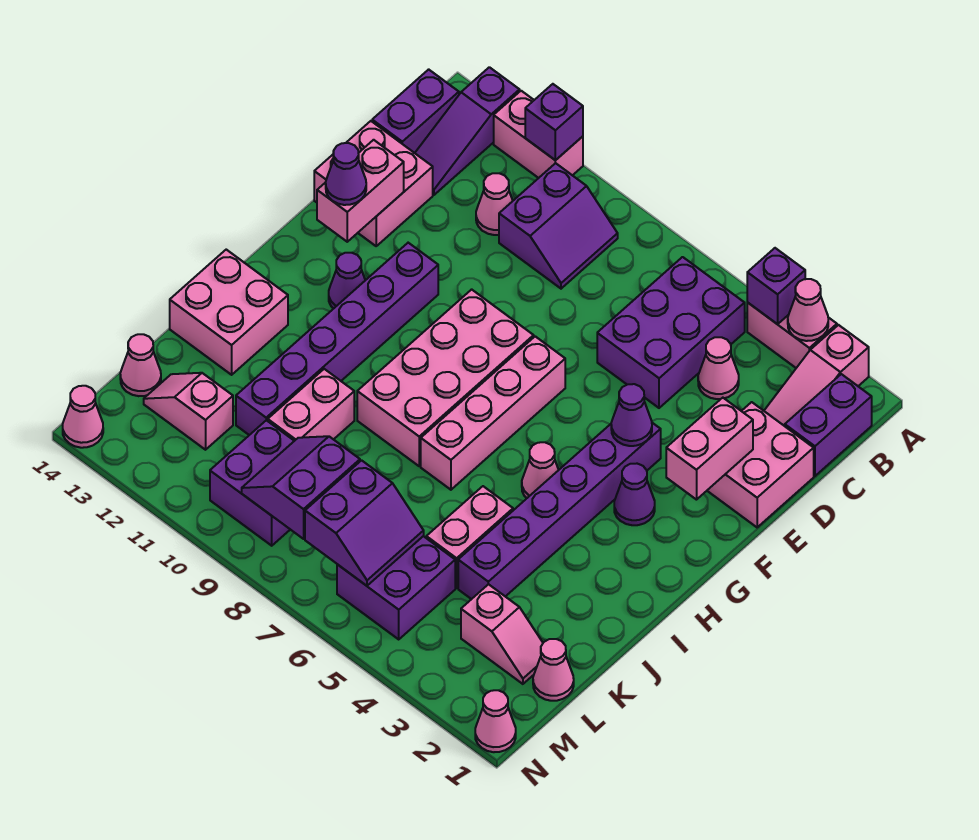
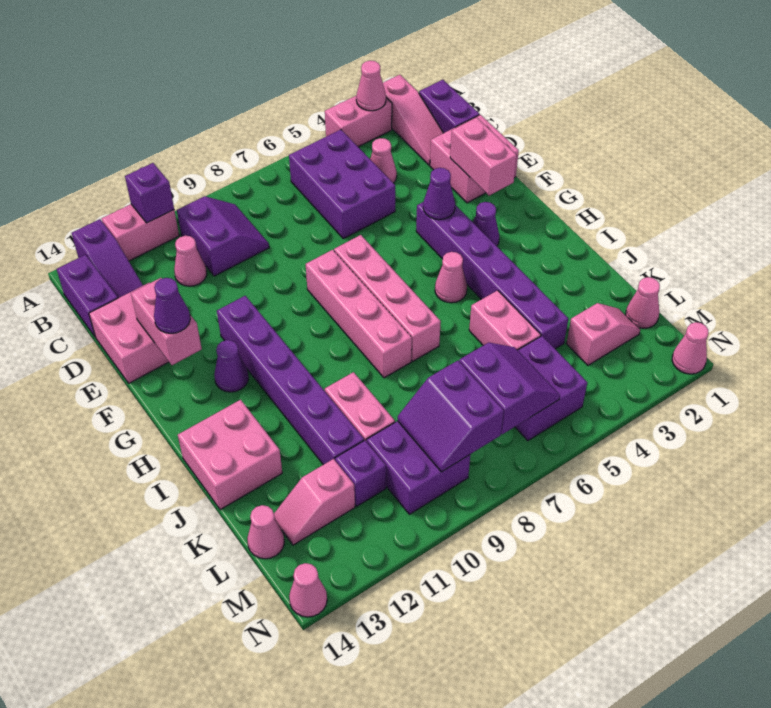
purple 1x1 brick [747,248,805,324] -> purple 1x1 brick moved to [335,440,386,506]
pink 2x4 brick [357,289,534,466] -> pink 1x4 brick [306,250,412,378]

